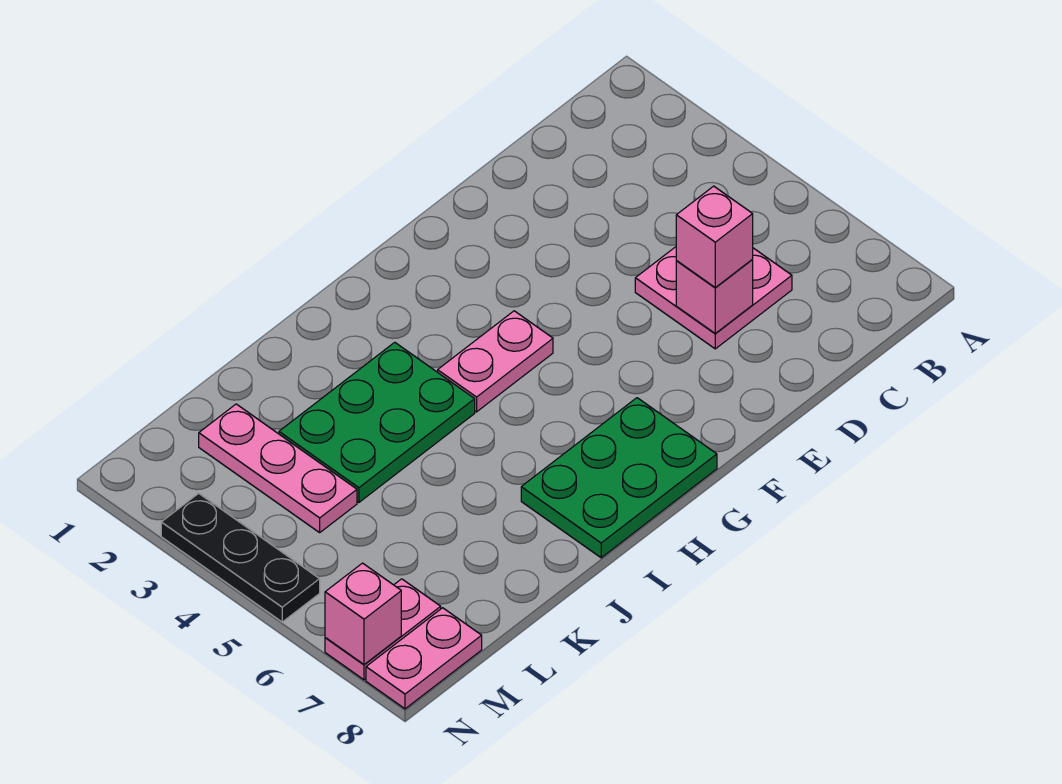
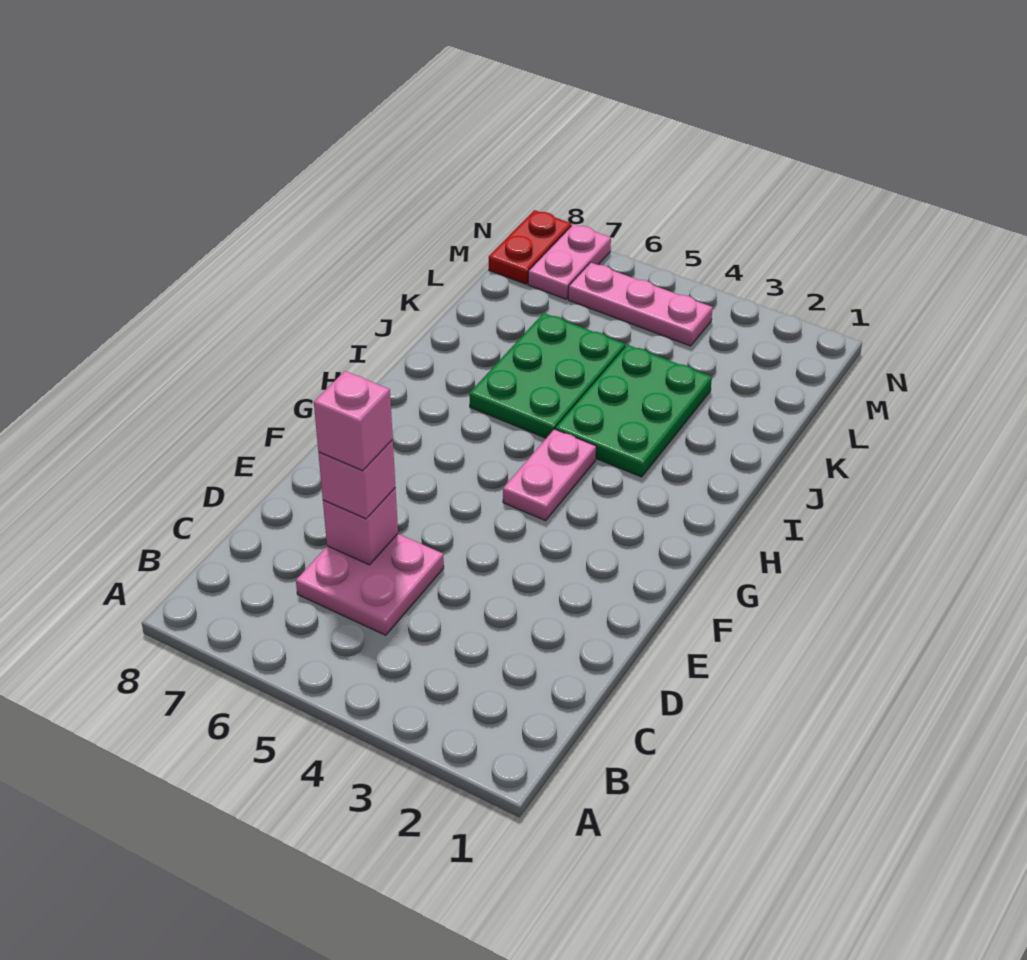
green 2x3 plate [521,398,717,558] -> green 2x3 plate moved to [469,313,625,438]
pink 1x3 plate [199,404,357,533] -> pink 1x3 plate moved to [568,262,713,346]
pink 1x2 plate [366,608,482,709] -> red 1x2 plate [489,210,571,284]
black 1x3 plate [161,493,320,622] -> none
pink 1x1 brick [325,563,401,665] -> pink 1x1 brick moved to [314,371,393,471]

